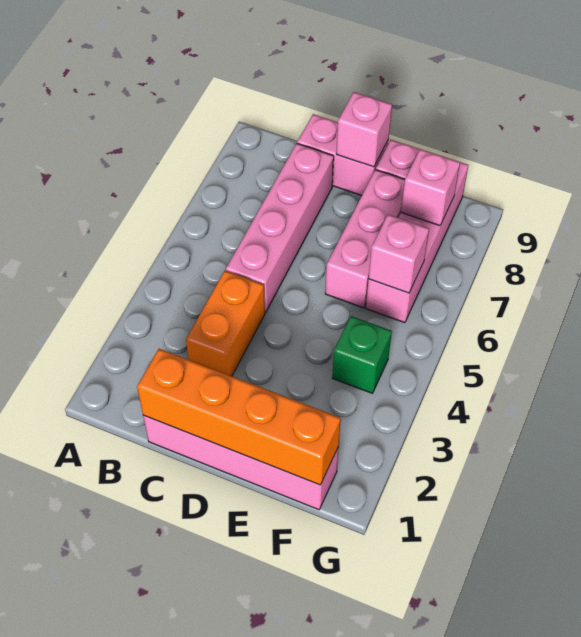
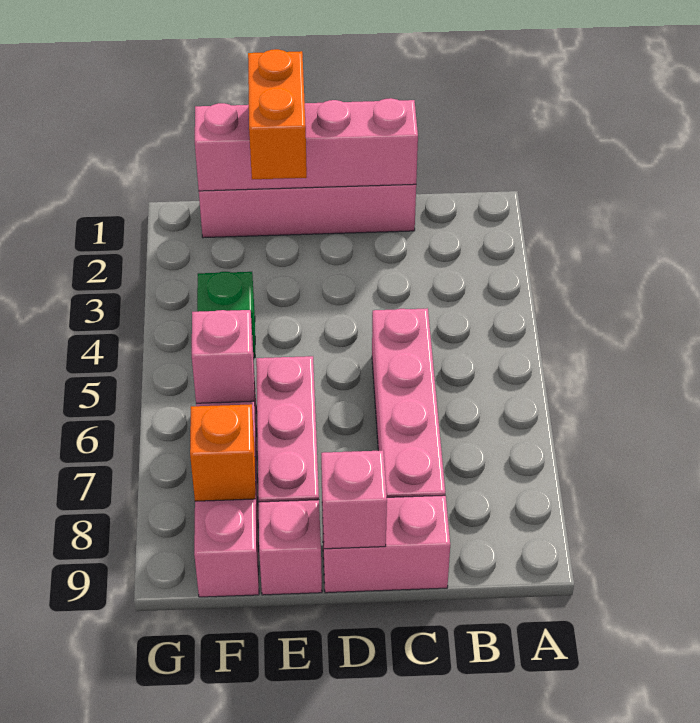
orange 1x4 brick [137,349,341,485] -> pink 1x4 brick [195,98,418,191]
orange 1x2 brick [186,271,265,376] -> orange 1x2 brick moved to [248,49,307,179]
pink 1x1 brick [401,149,460,226] -> orange 1x1 brick [190,404,255,501]

